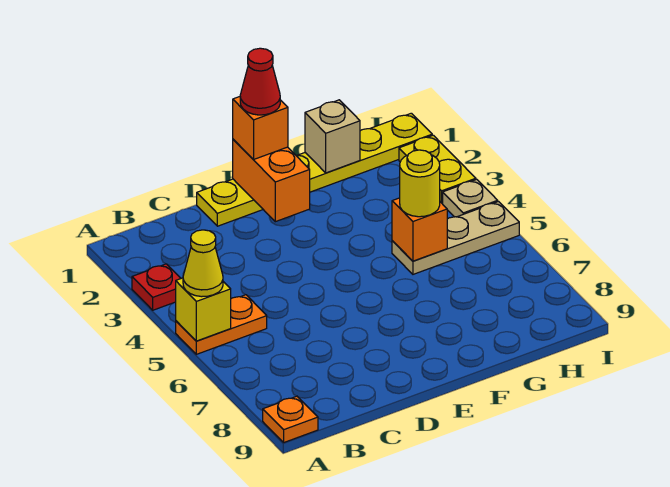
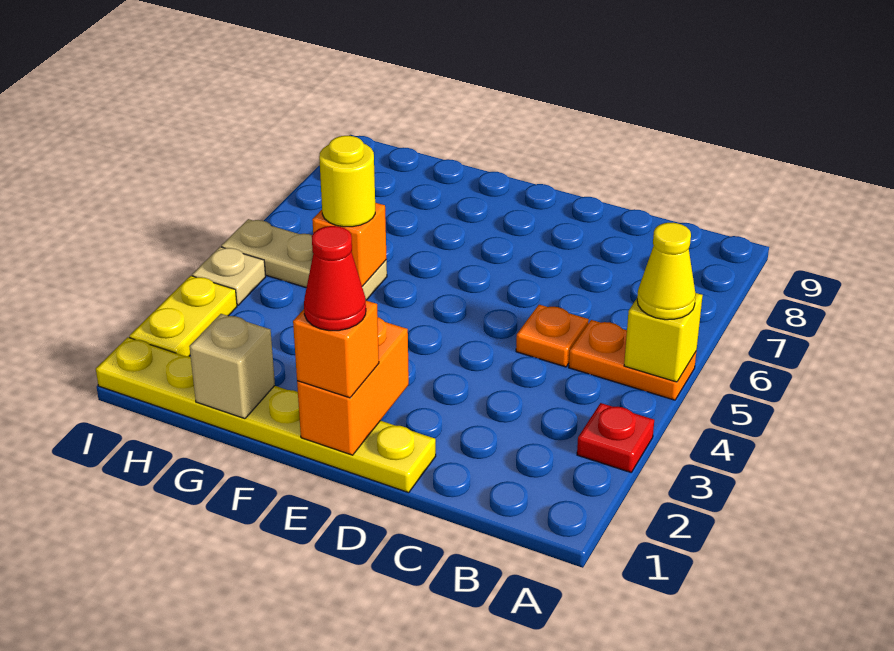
orange 1x1 plate [263,396,318,442] -> orange 1x1 plate moved to [516,305,589,367]

